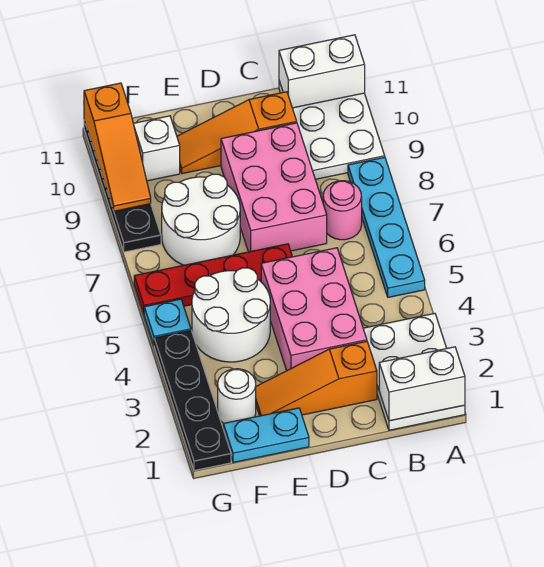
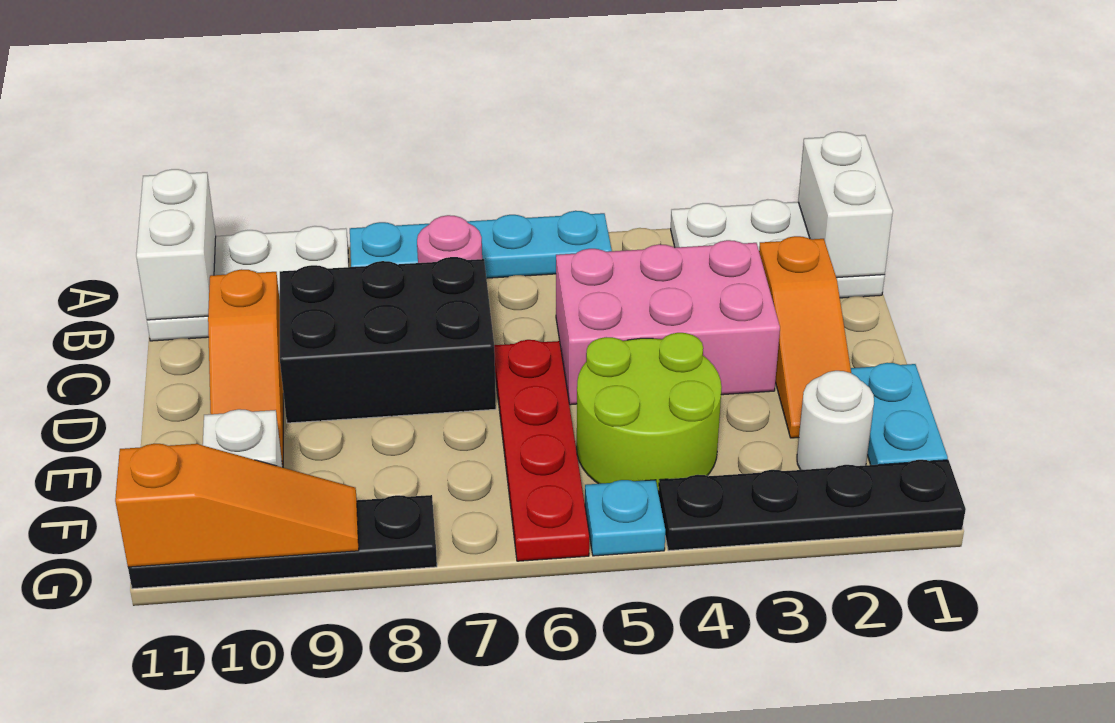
pink 2x3 brick [221,123,327,252] -> black 2x3 brick [280,257,496,423]
white 2x2 round brick [192,268,270,362] -> lime 2x2 round brick [577,333,722,494]
white 2x2 round brick [162,174,240,265] -> none

